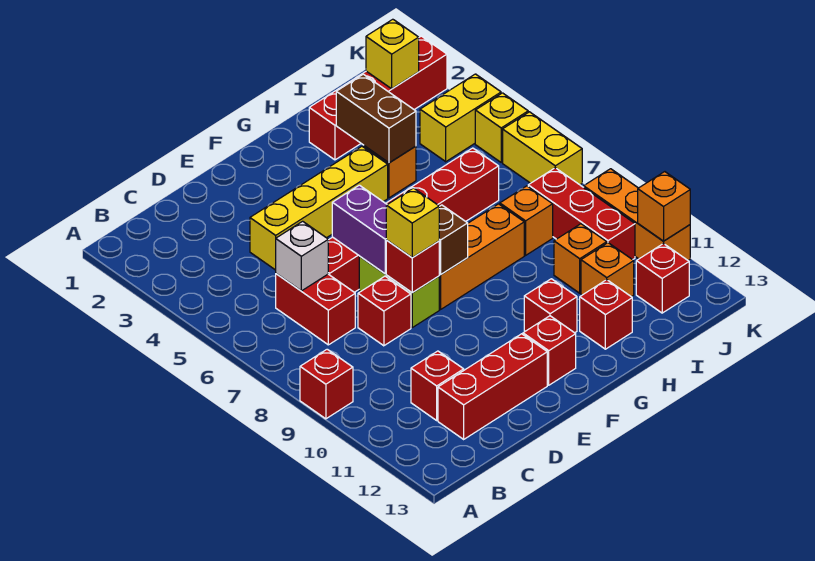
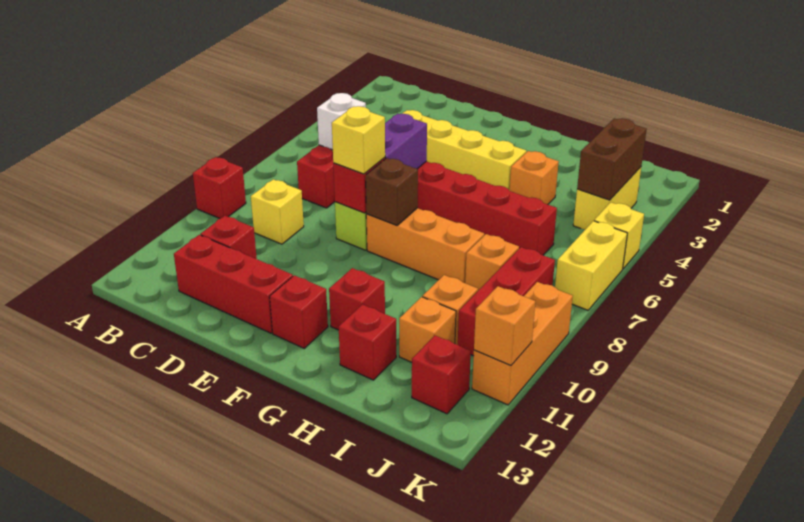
red 1x1 brick [358,276,411,346] -> none
red 1x4 brick [309,36,447,160] -> none
brown 1x2 brick [336,74,416,163] -> brown 1x2 brick moved to [577,118,647,200]
yellow 1x1 brick [366,19,419,89] -> yellow 1x1 brick moved to [251,179,304,244]
yellow 1x2 brick [420,74,501,162] -> yellow 1x2 brick turned to [573,167,641,229]

